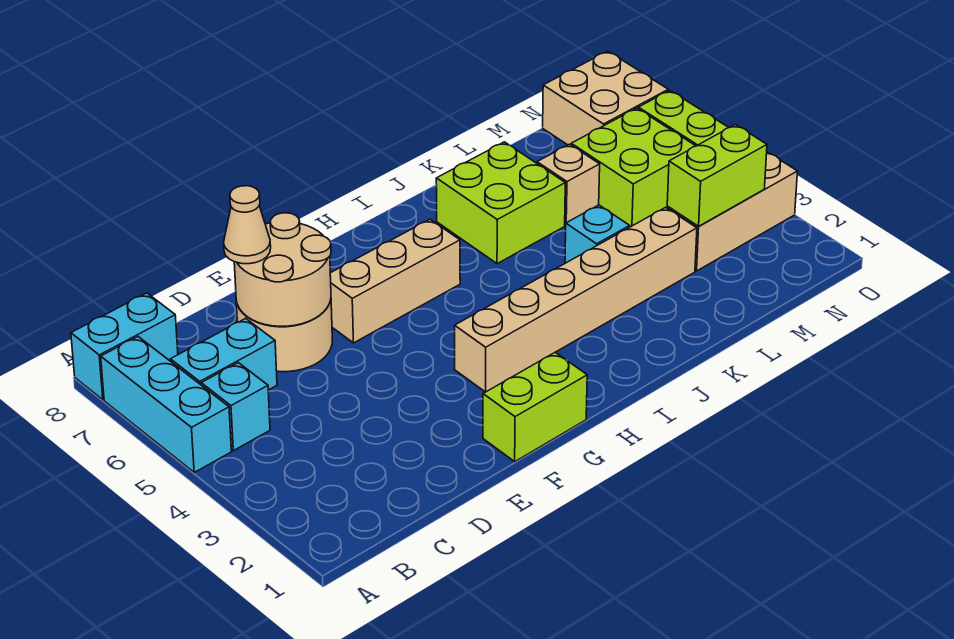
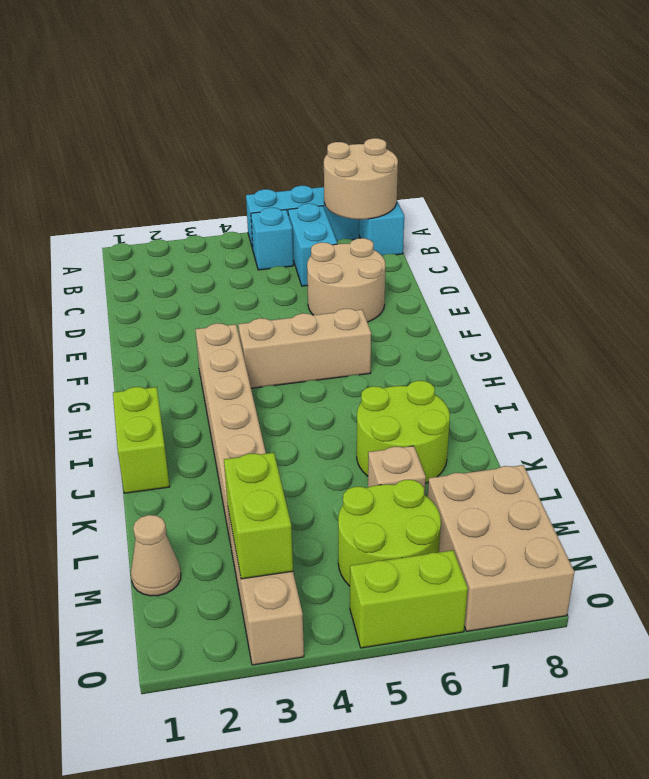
tan 2x2 round brick [234,213,331,326] -> tan 2x2 round brick moved to [324,138,398,219]
tan 1x1 cone [224,186,271,264] -> tan 1x1 cone moved to [131,515,181,596]
lime 1x2 brick [483,352,587,462] -> lime 1x2 brick moved to [113,387,170,493]
tan 1x3 brick [330,219,460,343] -> tan 1x3 brick turned to [238,309,371,388]
lime 2x2 brick [436,142,565,264] -> lime 2x2 round brick [357,381,450,484]
cyan 1x1 brick [565,205,630,263] -> none
lime 2x2 brick [571,108,695,227] -> lime 2x2 round brick [338,480,441,586]
tan 2x2 brick [543,51,668,145] -> tan 2x3 brick [428,465,574,631]

